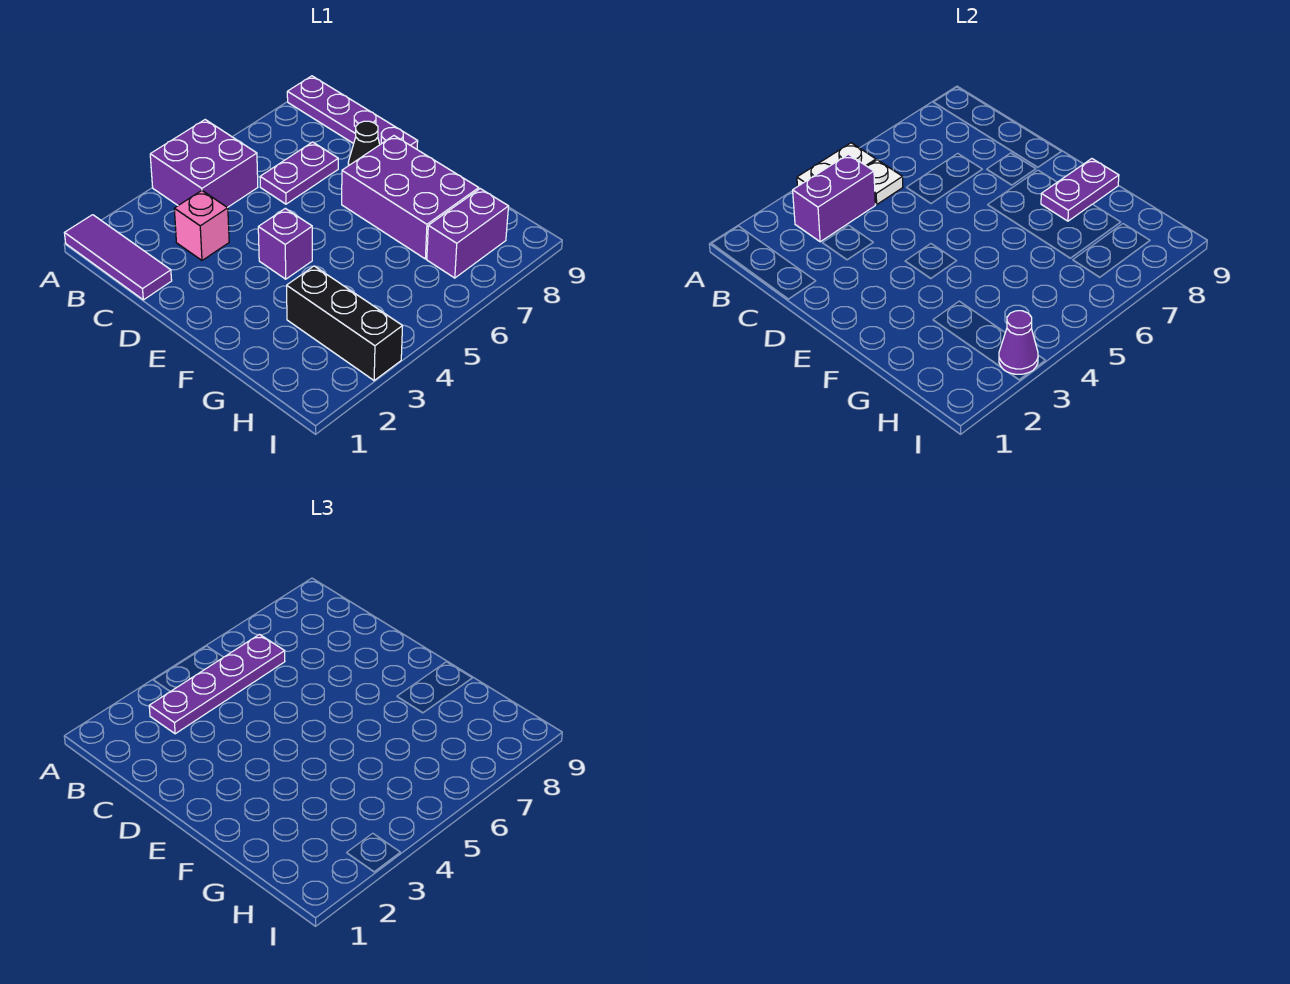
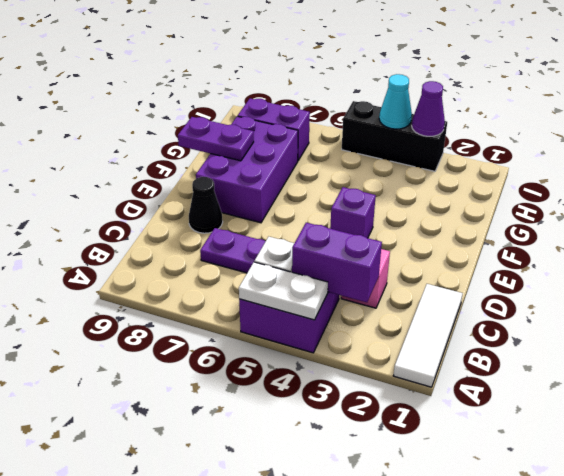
purple 1x3 tile [65,215,172,300] -> white 1x3 tile [393,284,463,387]
purple 1x4 plate [287,76,418,149] -> none
purple 1x4 plate [149,634,285,734] -> none
black 1x3 brick [287,266,402,380] -> black 1x3 brick turned to [342,101,447,171]
none -> cyan 1x1 cone [379,74,412,129]

